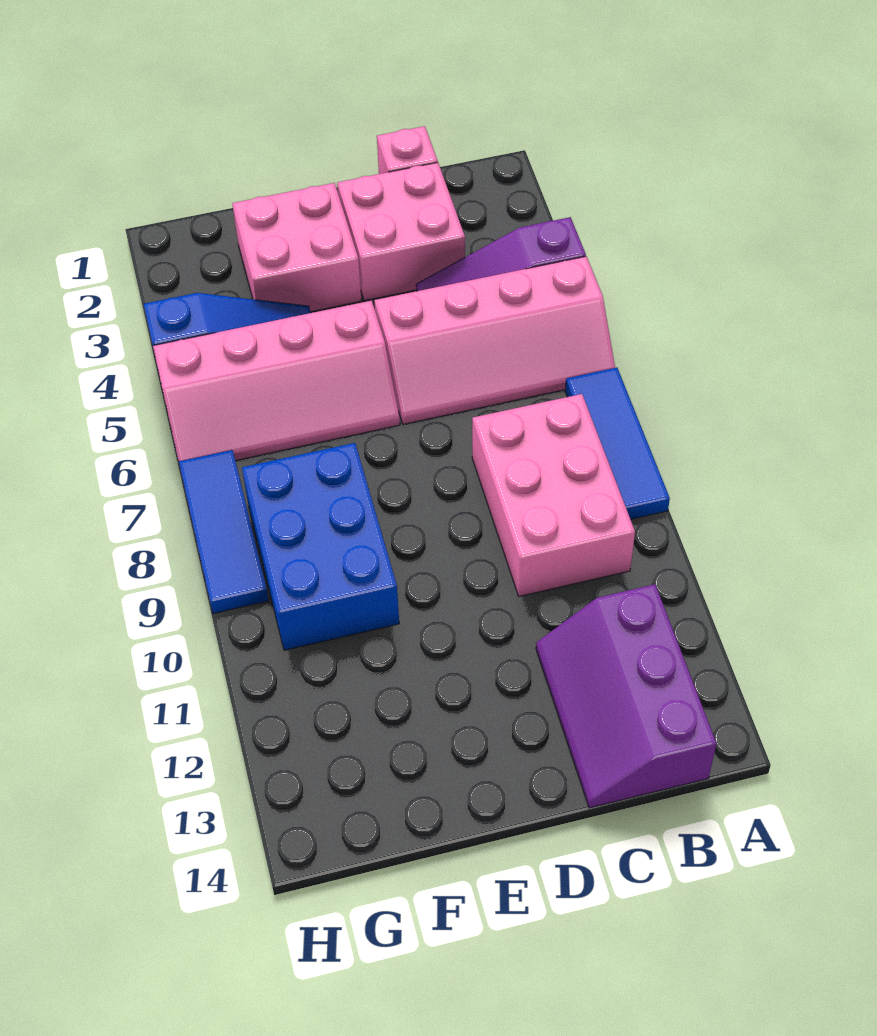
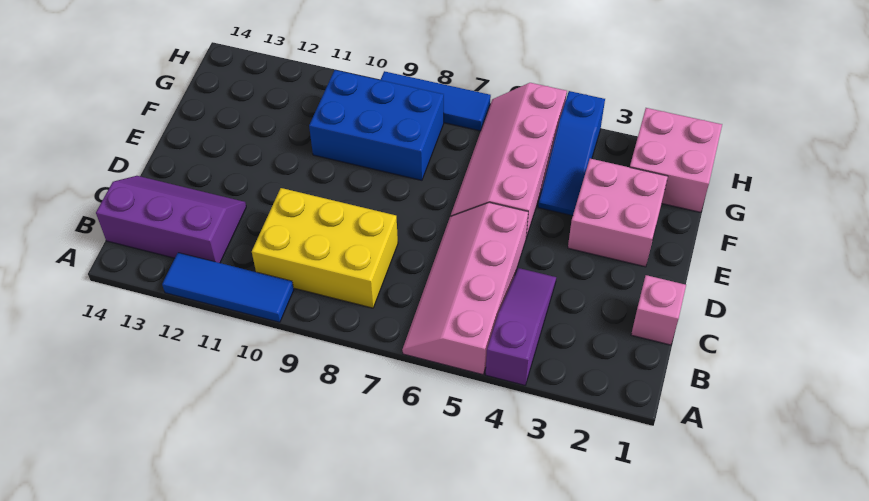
blue 1x3 tile [565,368,670,519] -> blue 1x3 tile moved to [162,253,294,322]
pink 2x3 brick [472,394,635,596] -> yellow 2x3 brick [252,188,398,308]
pink 2x2 brick [337,163,465,301] -> pink 2x2 brick moved to [630,108,722,212]

